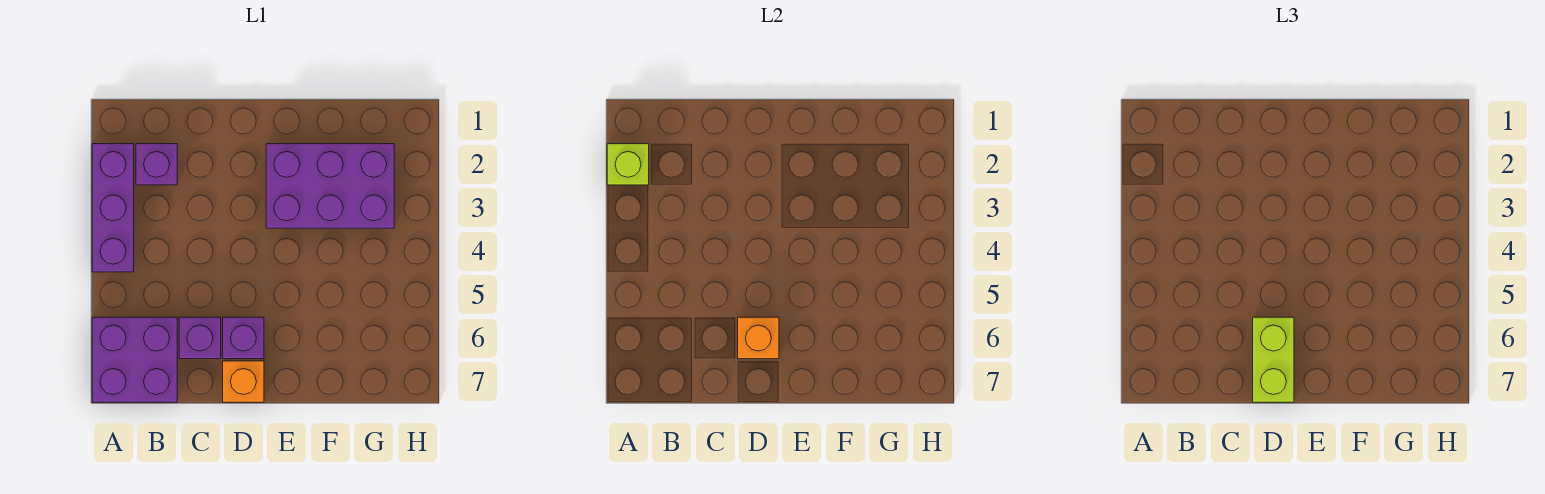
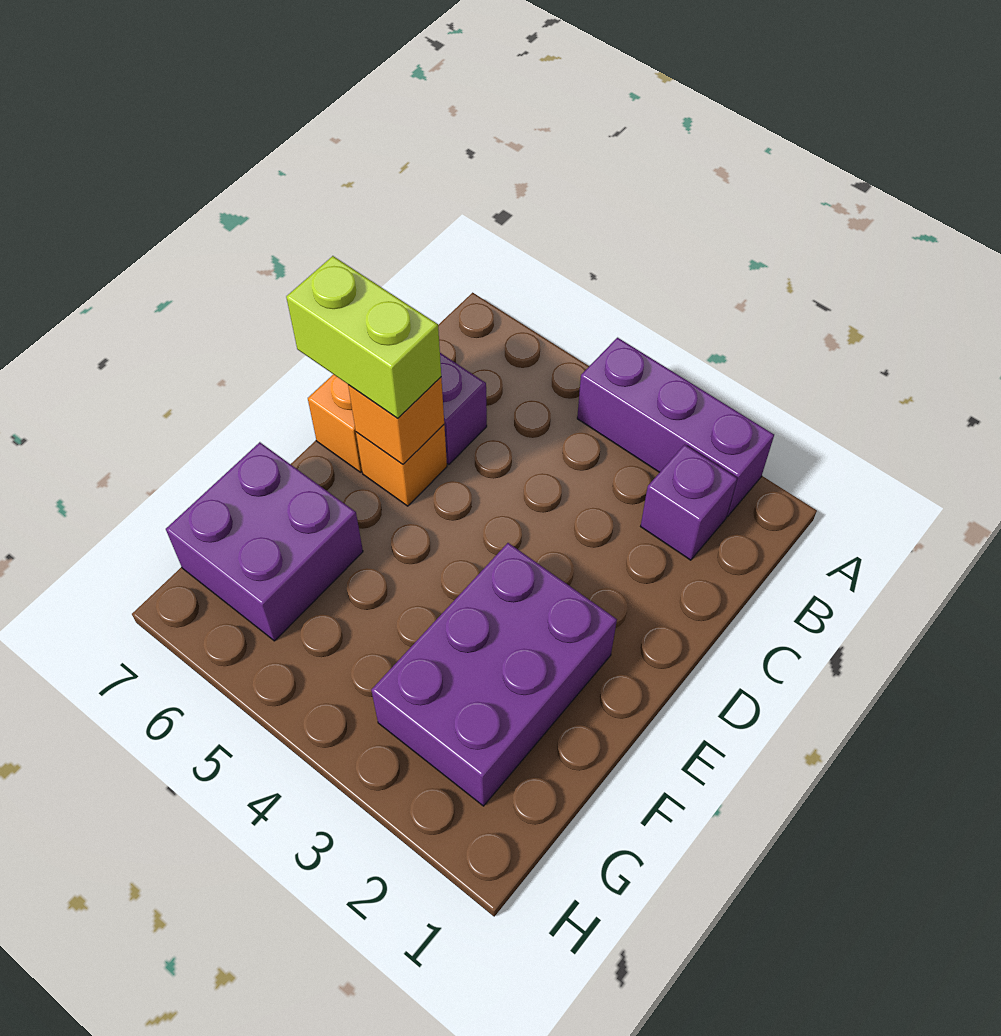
lime 1x1 brick [607,144,649,185] -> none
purple 2x2 brick [92,317,177,402] -> purple 2x2 brick moved to [166,442,363,641]
purple 1x1 brick [223,317,264,359] -> orange 1x1 brick [356,425,447,506]

